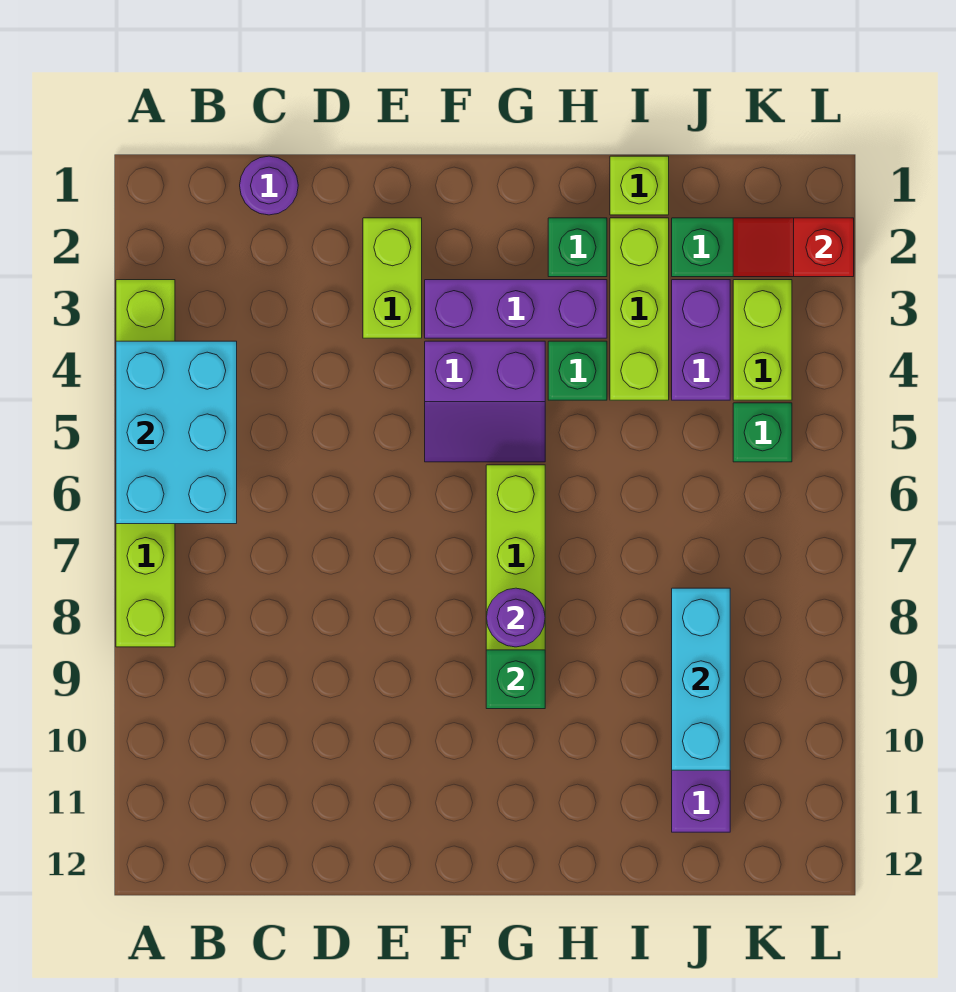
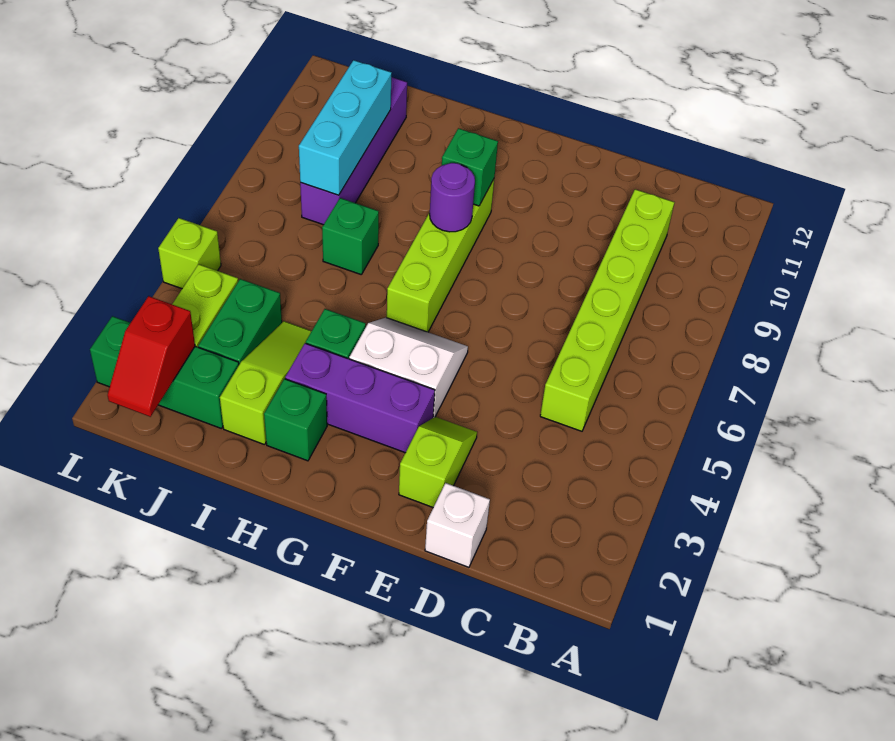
lime 1x6 brick [116,280,175,647] -> lime 1x6 brick moved to [540,189,675,431]
cyan 2x3 brick [116,341,237,524] -> none
purple 1x1 round brick [240,156,298,215] -> none
none -> white 1x1 brick [425,483,490,567]
lime 1x2 brick [363,218,422,338] -> lime 1x2 slope [399,417,477,507]
purple 2x2 slope [425,341,545,462] -> white 2x2 slope [349,318,468,418]
lime 1x1 brick [610,156,669,215] -> lime 1x1 brick moved to [158,218,221,289]
lime 1x3 brick [610,218,669,400] -> lime 1x3 slope [220,321,311,445]
purple 1x2 brick [672,280,730,400] -> green 1x2 brick [198,279,282,364]
red 1x2 slope [733,218,854,277] -> red 1x2 slope turned to [108,296,195,417]
green 1x1 brick [733,403,792,462] -> green 1x1 brick moved to [322,198,379,275]

